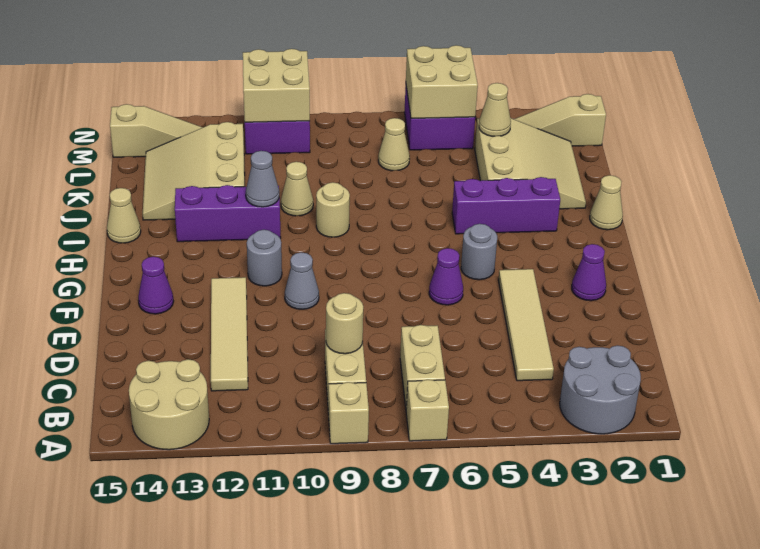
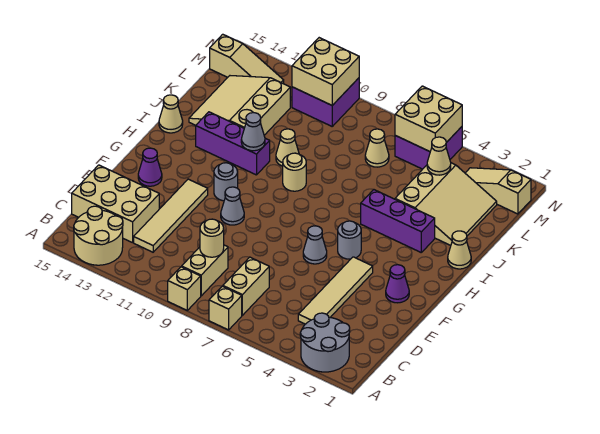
none -> tan 2x3 brick [72,165,159,243]
purple 1x1 cone [429,248,463,305] -> grey 1x1 cone [303,226,327,264]

